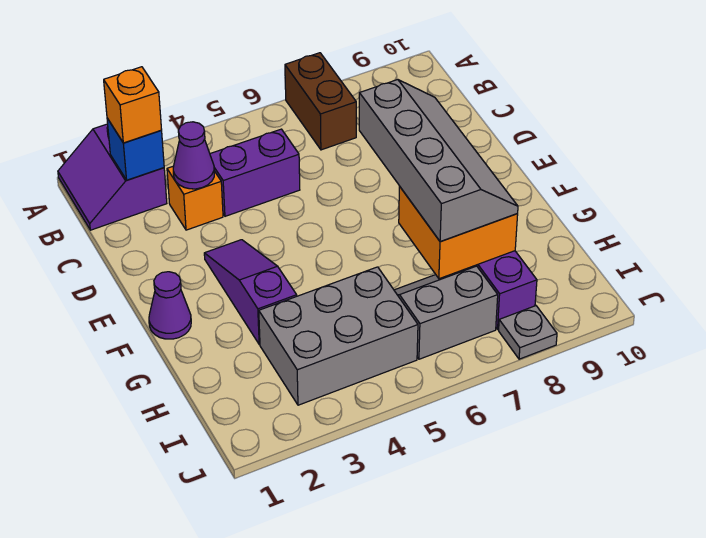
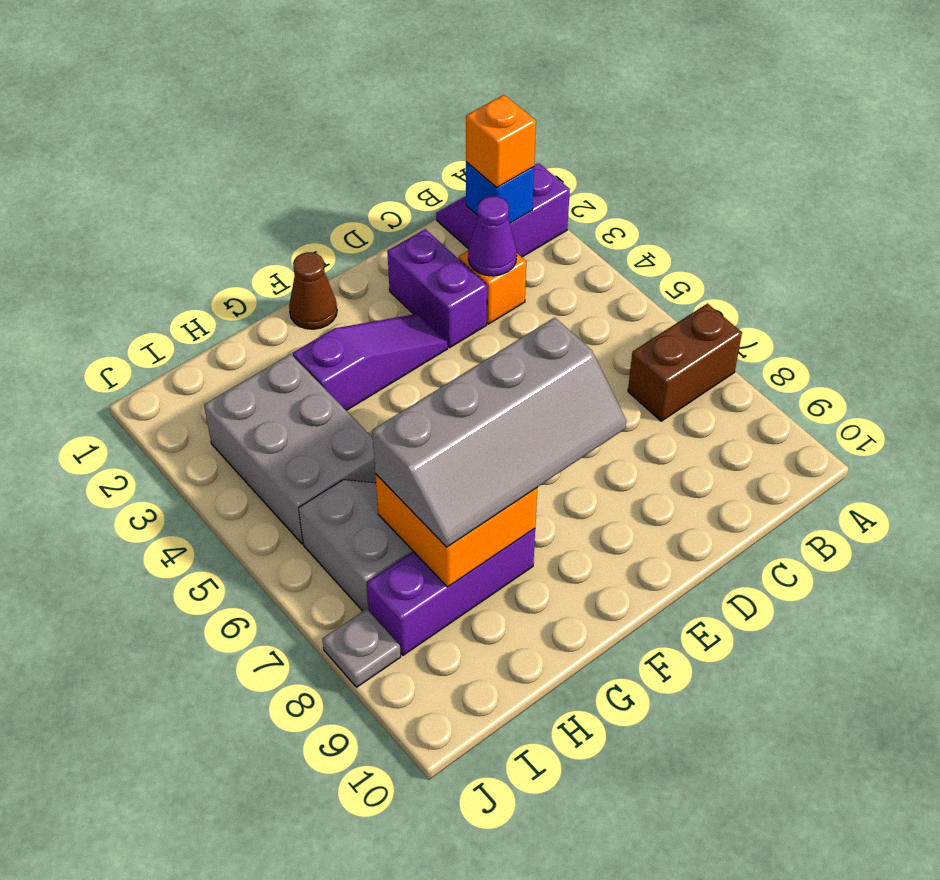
purple 1x2 brick [210,129,300,216] -> purple 1x2 brick moved to [387,229,487,348]
purple 1x1 cone [149,272,191,339] -> brown 1x1 cone [289,252,337,329]

